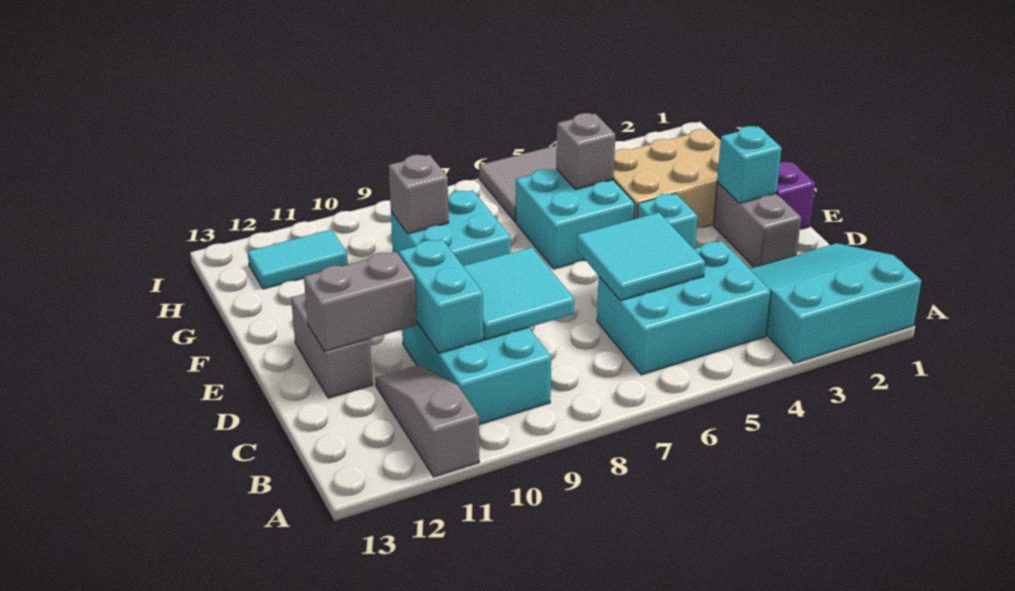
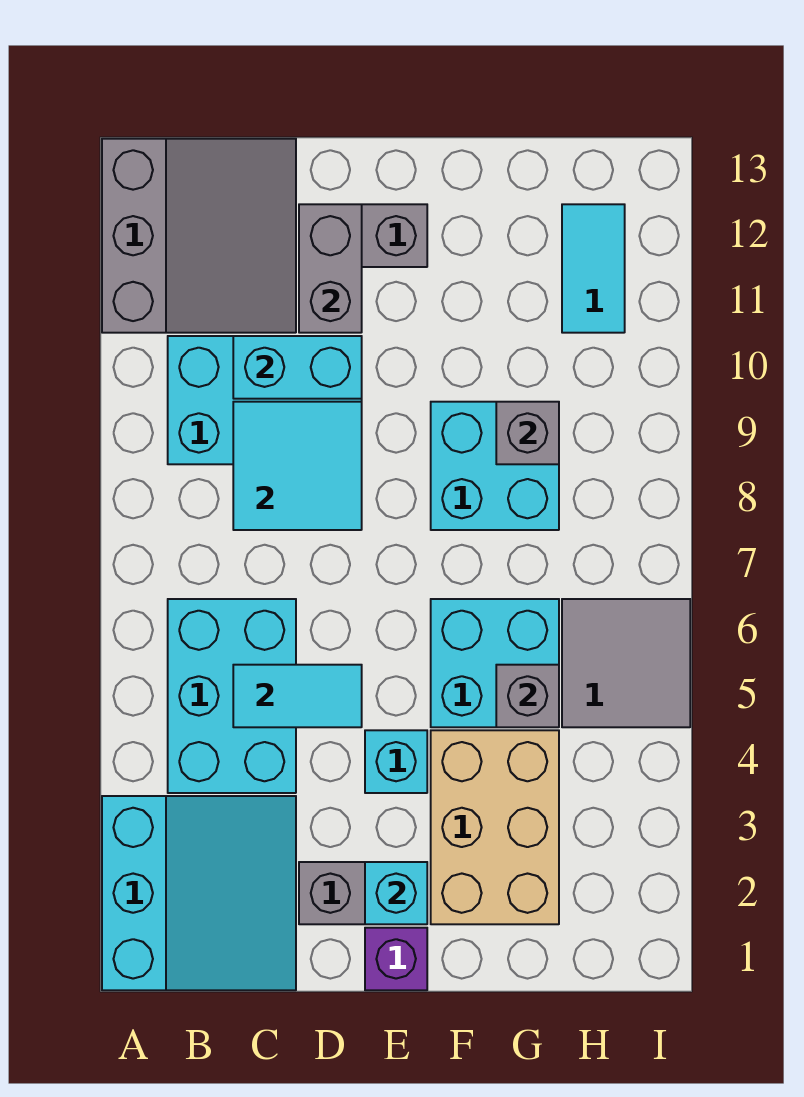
grey 1x3 slope [375,365,479,477] -> grey 3x3 slope [102,139,296,333]
cyan 2x2 tile [577,213,705,301] -> cyan 1x2 tile [233,665,362,727]

